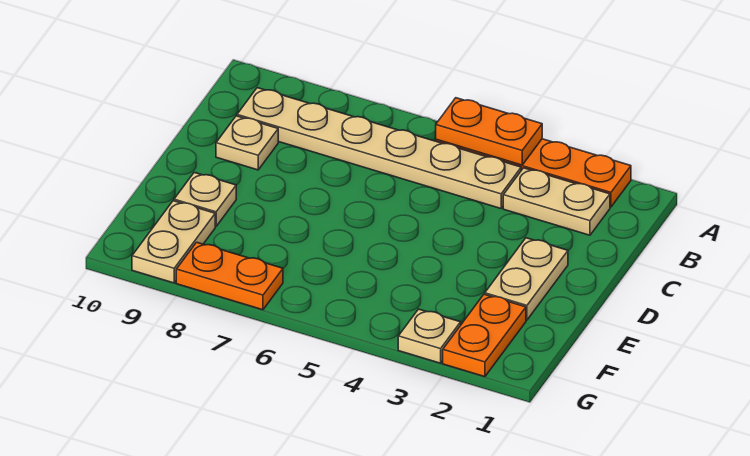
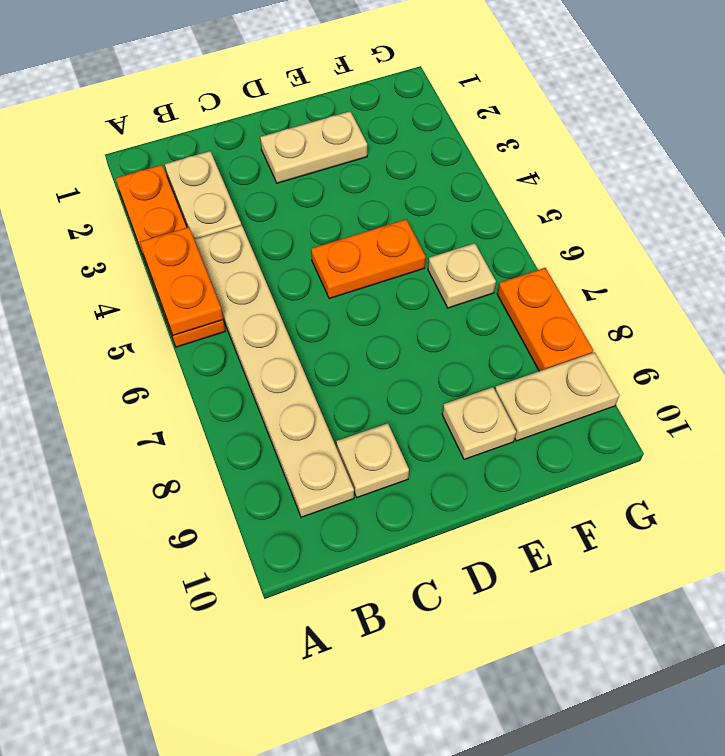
orange 1x2 plate [443,294,526,377] -> orange 1x2 plate moved to [311,219,426,299]
tan 1x1 plate [398,309,461,363] -> tan 1x1 plate moved to [428,243,496,308]

